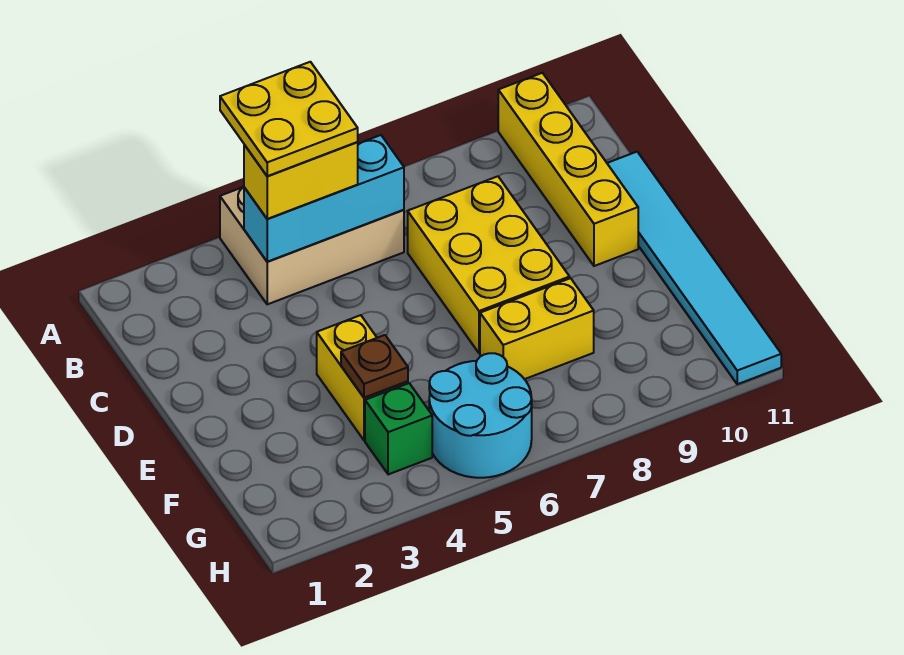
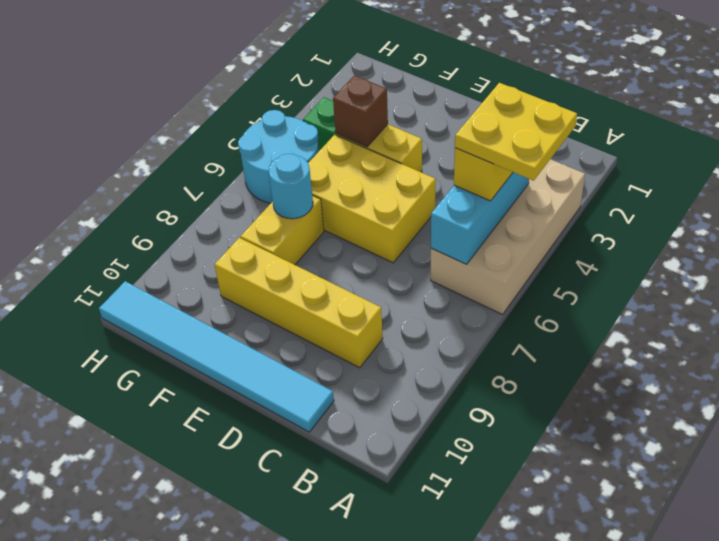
tan 2x3 brick [220,187,404,304] -> tan 2x4 brick [431,159,585,315]
yellow 1x4 brick [498,73,638,266] -> yellow 1x4 brick moved to [215,238,383,368]
yellow 2x3 brick [408,176,570,353] -> yellow 2x3 brick moved to [308,135,436,263]
brown 1x1 plate [341,335,408,398] -> brown 1x1 brick [333,75,388,147]
none -> cyan 1x1 round brick [269,154,313,219]

